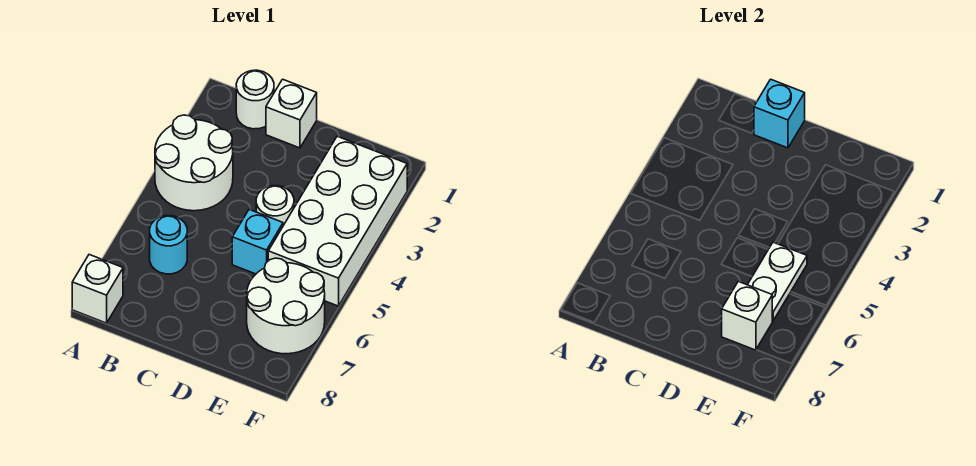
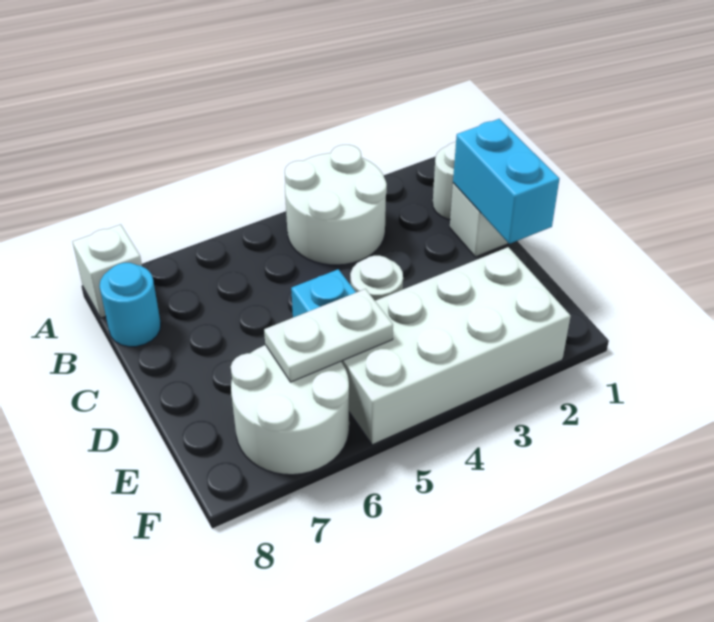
cyan 1x1 round brick [150,216,187,274] -> cyan 1x1 round brick moved to [99,263,161,347]
cyan 1x1 brick [754,79,805,148] -> cyan 1x2 brick [453,119,559,244]
white 1x1 brick [722,281,772,350] -> none

